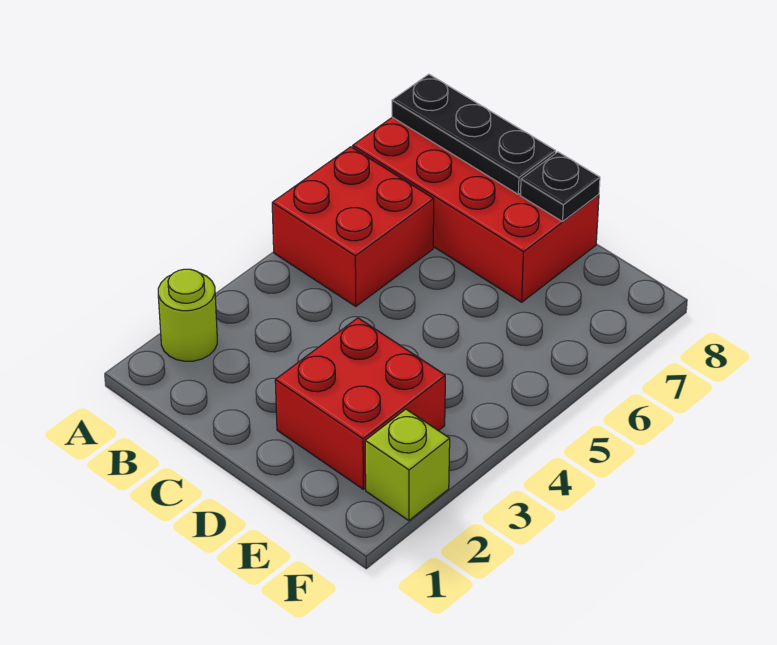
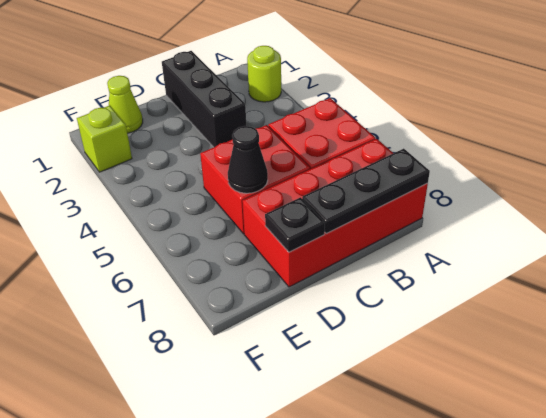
none -> black 1x3 brick [162,51,246,147]
red 2x2 brick [275,318,445,489] -> red 2x2 brick moved to [200,125,310,234]
none -> black 1x1 cone [228,126,268,193]
none -> lime 1x1 cone [107,76,143,133]

